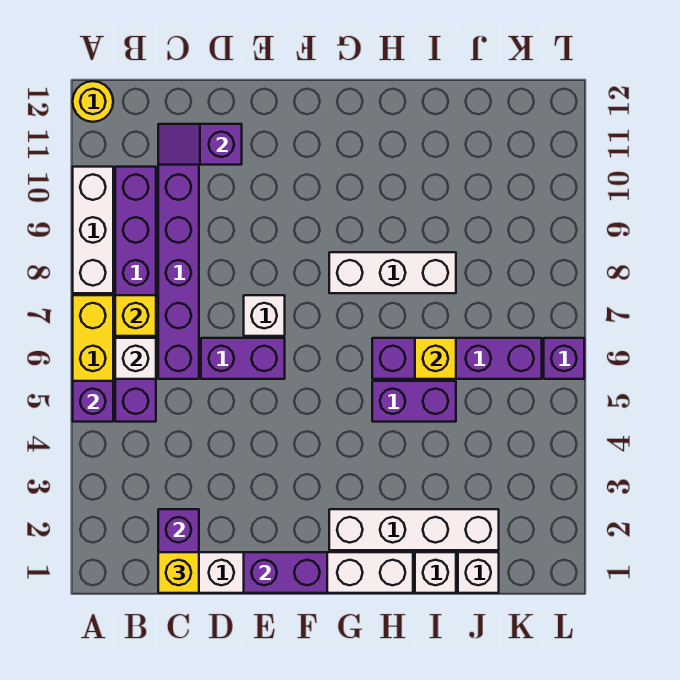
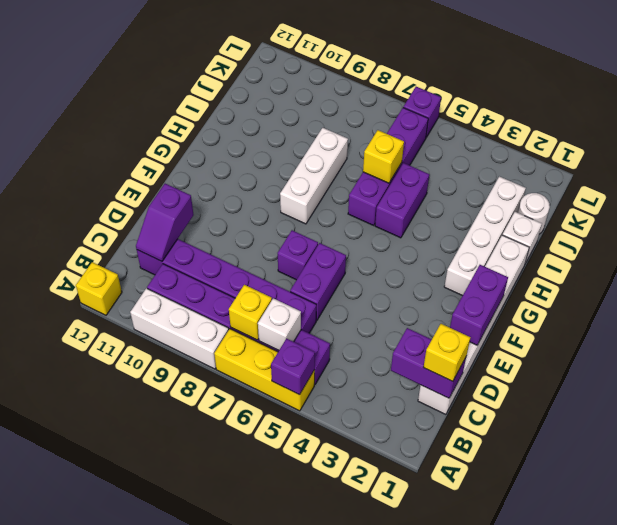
yellow 1x1 round brick [73,81,113,122] -> yellow 1x1 brick [76,262,122,315]
white 1x1 brick [244,295,285,336] -> purple 1x1 brick [278,230,318,280]
white 1x1 brick [458,552,499,593] -> white 1x1 round brick [518,193,550,234]

